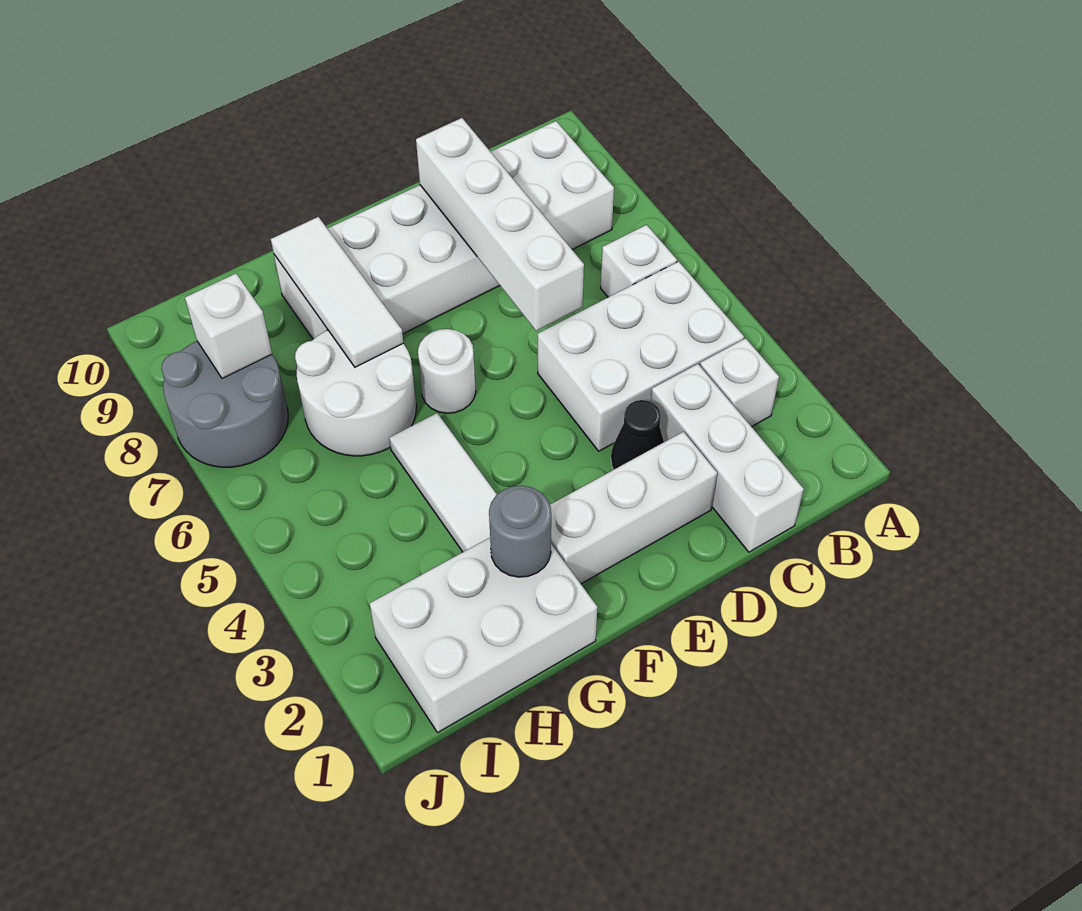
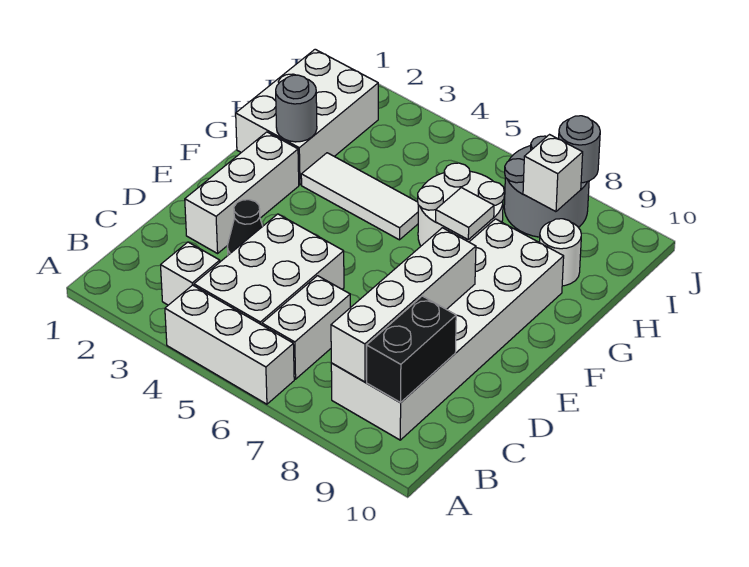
white 1x1 brick [601,225,677,297] -> white 1x2 brick [262,276,350,379]
none -> black 1x2 brick [367,296,456,403]
white 1x3 brick [651,364,804,552] -> white 1x3 brick moved to [165,285,294,404]
white 1x4 brick [416,118,584,331] -> white 1x4 brick turned to [331,228,476,382]
white 1x1 round brick [418,329,476,413] -> white 1x1 round brick moved to [539,219,581,286]
white 1x3 tile [271,217,404,367] -> white 1x1 tile [436,188,494,239]
none -> grey 1x1 round brick [559,116,600,183]

